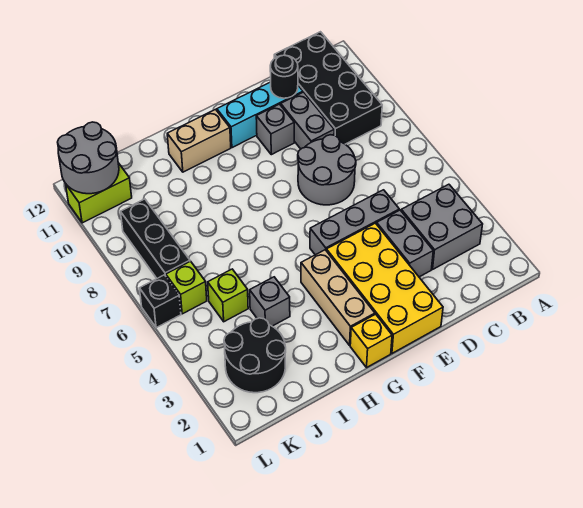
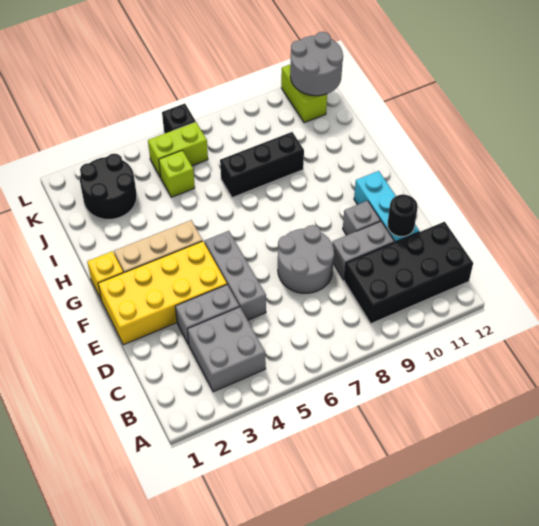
tan 1x2 brick [167,110,231,172] -> none
grey 1x1 brick [250,277,290,326] -> none
lime 1x1 brick [166,261,207,314] -> lime 1x2 brick [148,122,208,178]
black 1x3 brick [121,199,190,278] -> black 1x3 brick moved to [220,132,304,198]

